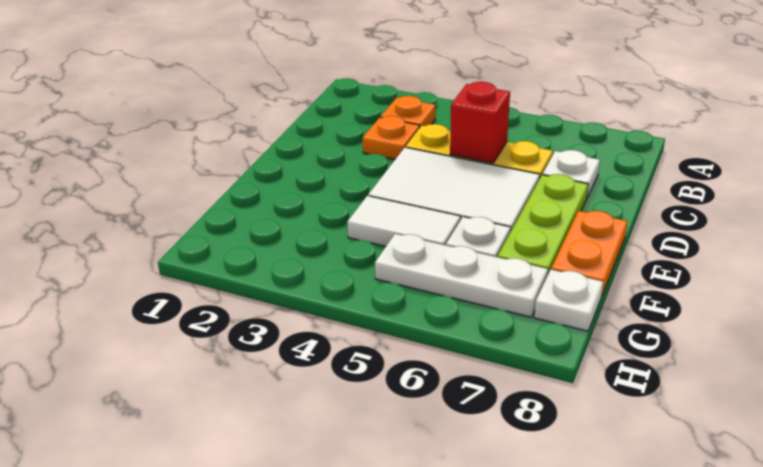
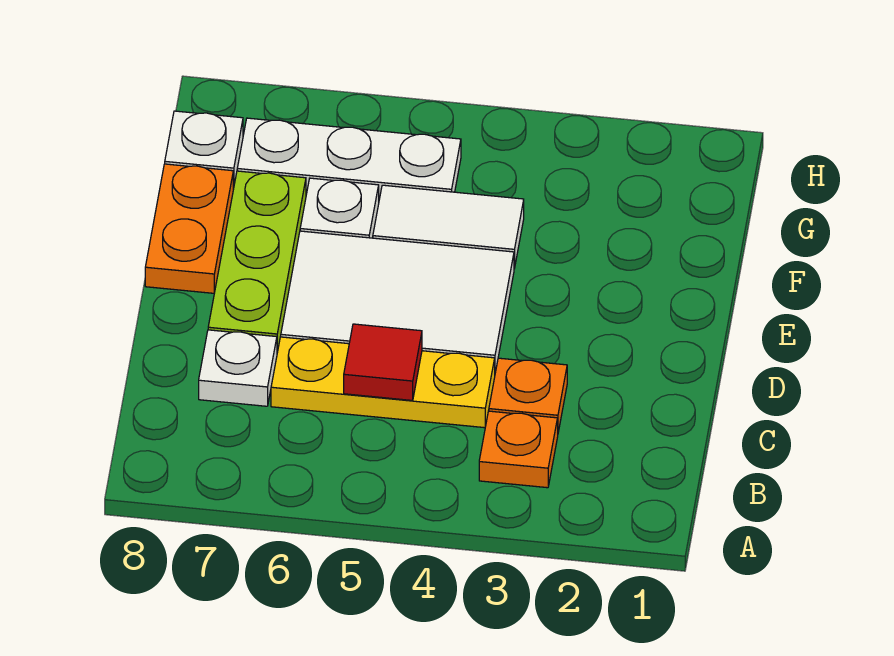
red 1x1 brick [450,82,510,163] -> red 1x1 tile [344,324,422,400]

